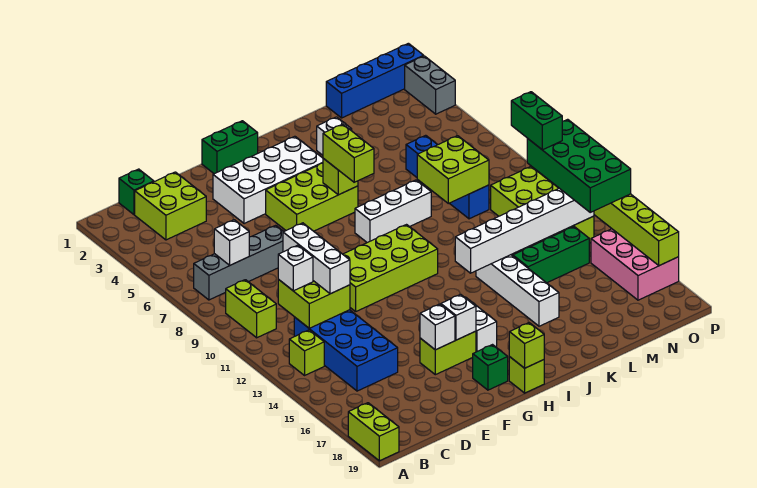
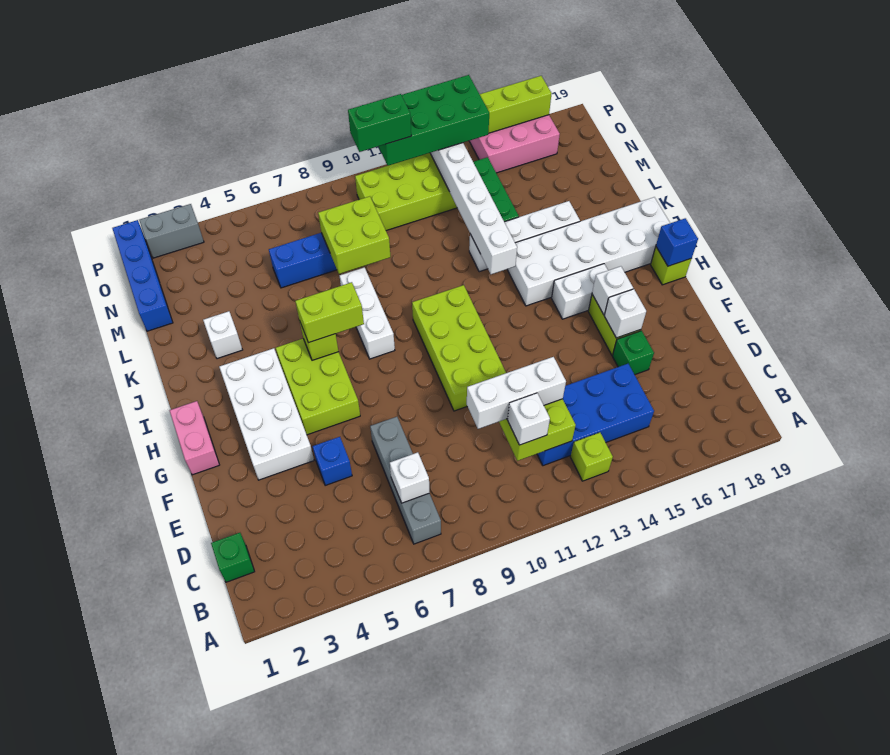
lime 1x2 brick [348,403,399,461] -> none
lime 1x2 brick [226,280,276,338] -> none
lime 2x2 brick [135,172,206,240] -> none
none -> blue 1x1 brick [313,437,352,486]
green 1x2 brick [202,121,258,174] -> pink 1x2 brick [170,401,219,475]
green 1x1 brick [473,345,508,390] -> green 1x1 brick moved to [612,331,654,375]
lime 1x1 brick [509,323,544,368] -> blue 1x1 brick [656,218,698,266]
none -> white 2x6 brick [507,197,670,306]

